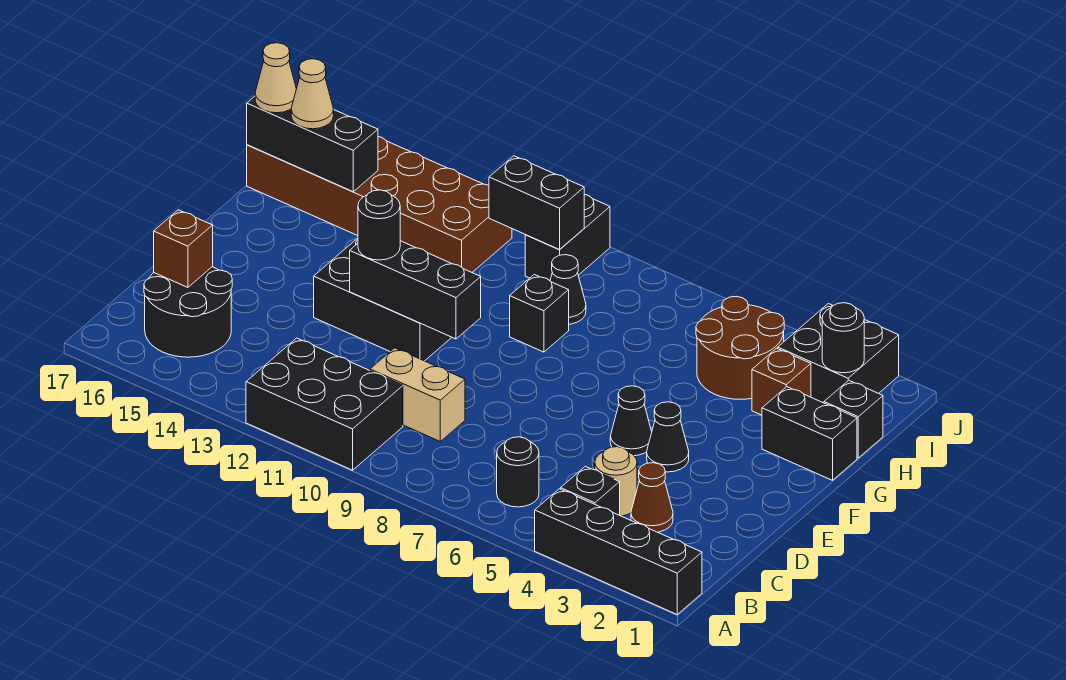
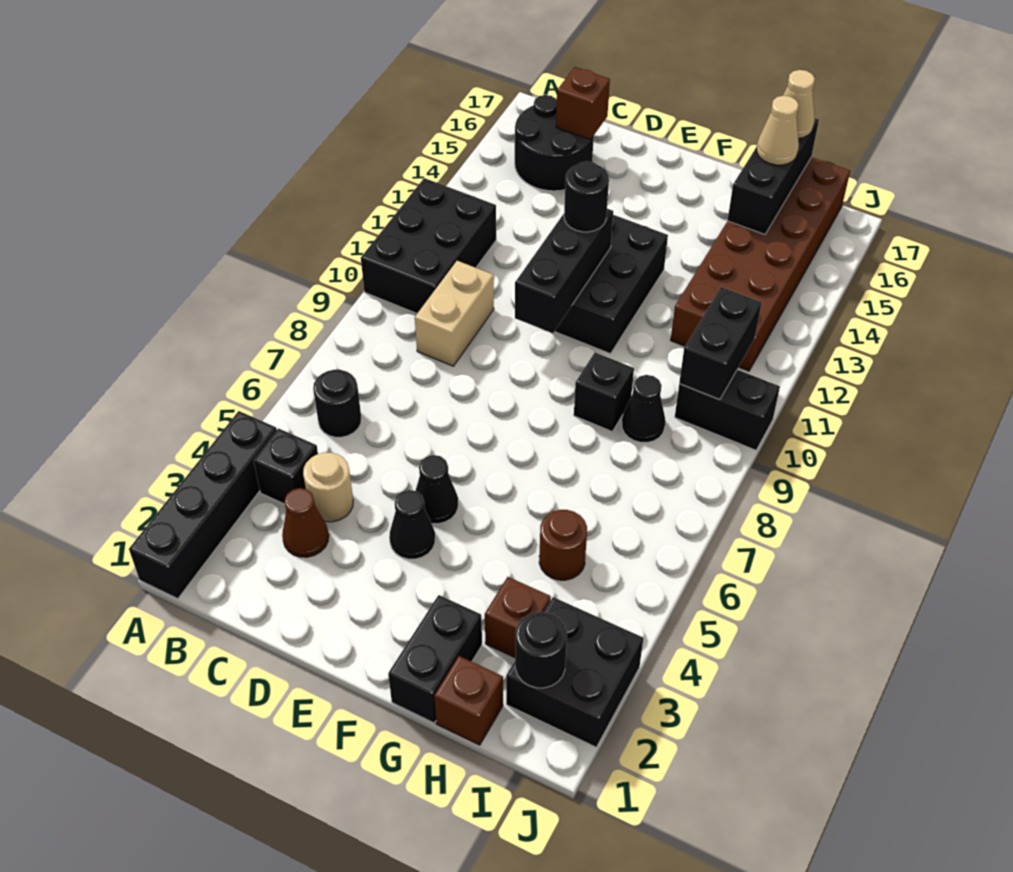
black 1x1 brick [824,380,883,458] -> brown 1x1 brick [434,656,503,745]
brown 2x2 round brick [696,296,784,399] -> brown 1x1 round brick [539,510,587,580]

